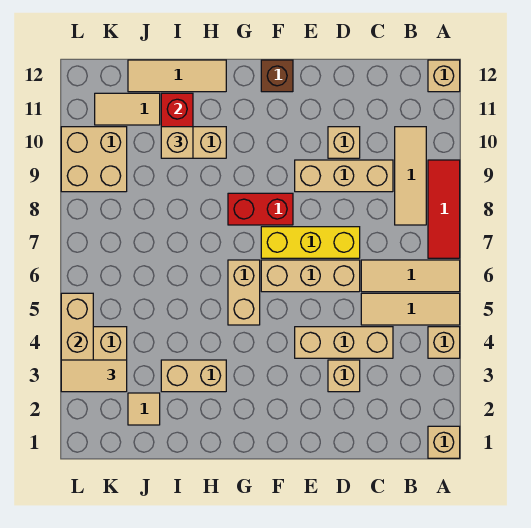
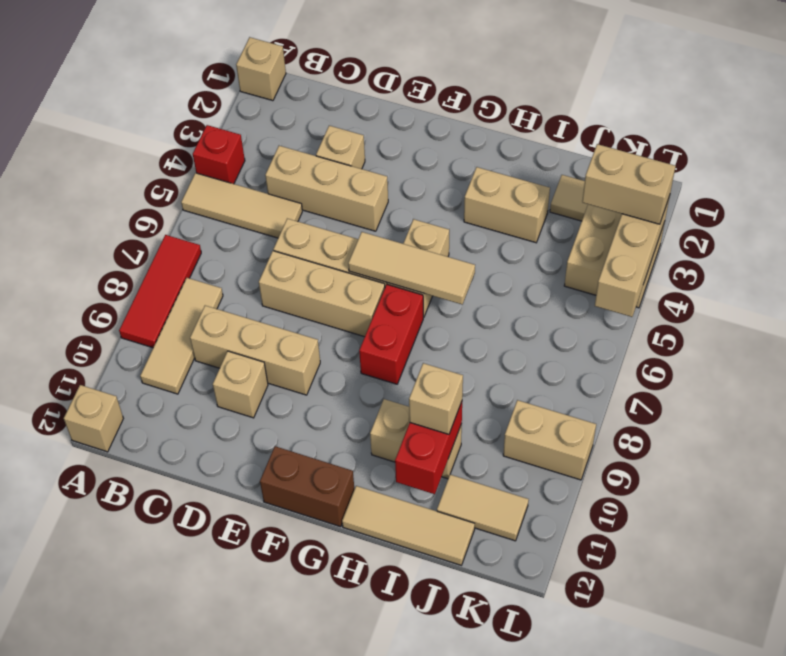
tan 1x1 brick [428,327,460,358] -> red 1x1 brick [193,125,245,184]
tan 1x3 tile [361,260,460,292] -> tan 1x3 tile moved to [348,232,475,304]
yellow 1x3 brick [261,227,360,258] -> tan 1x3 brick [259,251,385,337]
red 1x2 brick [228,193,293,225] -> red 1x2 brick turned to [359,285,423,384]
brown 1x1 brick [261,60,293,92] -> brown 1x2 brick [260,446,355,527]
tan 1x2 tile [61,360,127,392] -> tan 1x2 brick [582,144,675,224]
tan 2x2 brick [61,127,127,192] -> tan 1x2 brick [503,400,596,480]

